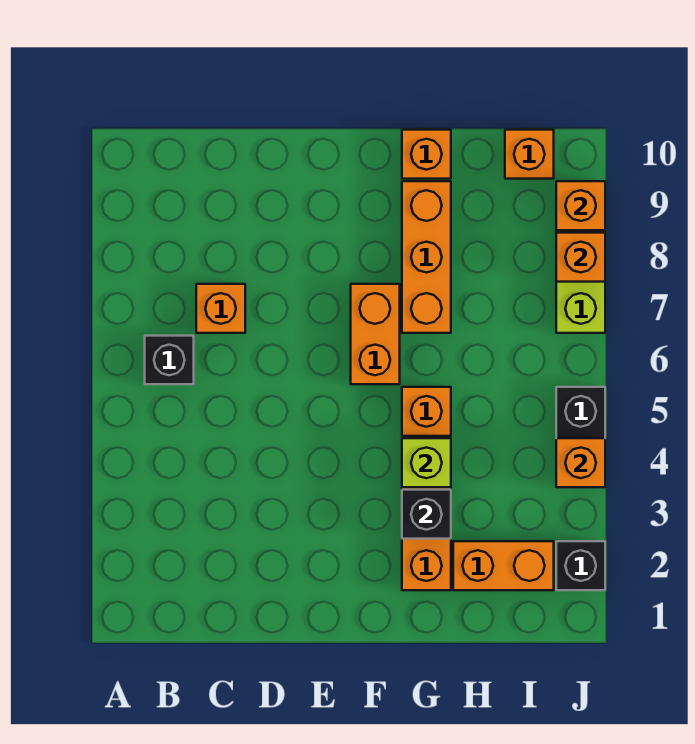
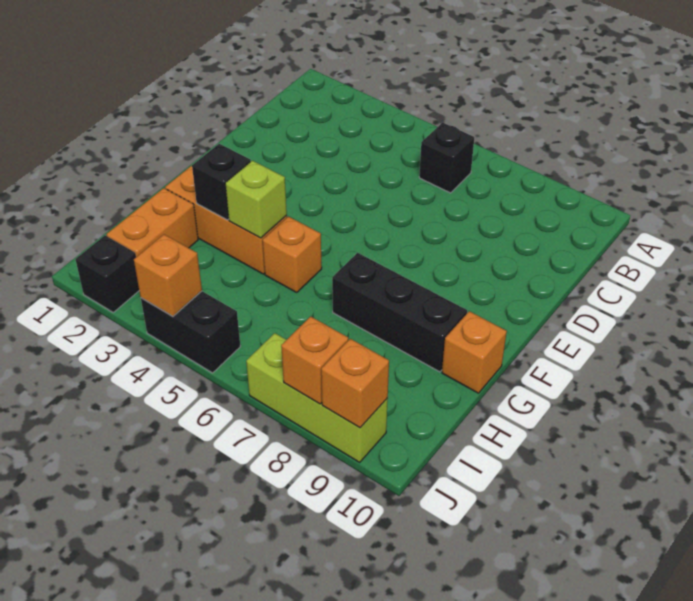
orange 1x1 brick [196,284,245,333] -> none
orange 1x2 brick [351,284,400,384] -> none
orange 1x3 brick [402,181,451,333] -> black 1x3 brick [332,253,467,372]
orange 1x1 brick [505,130,554,179] -> none

